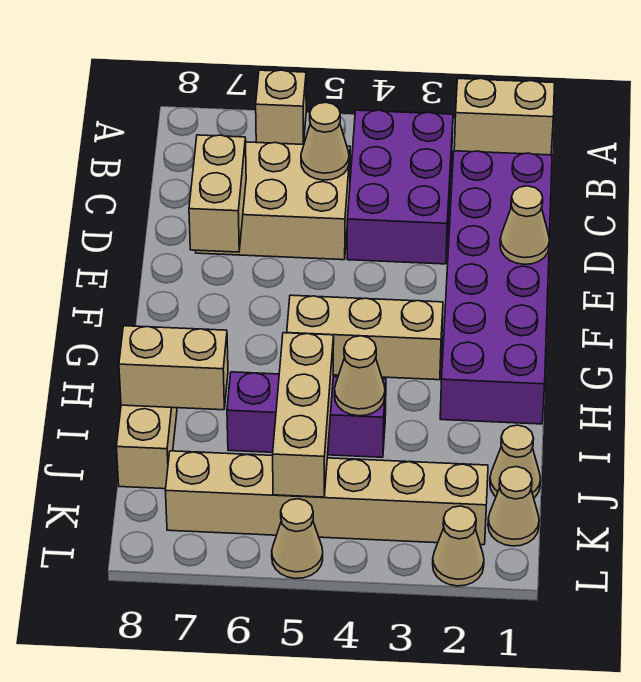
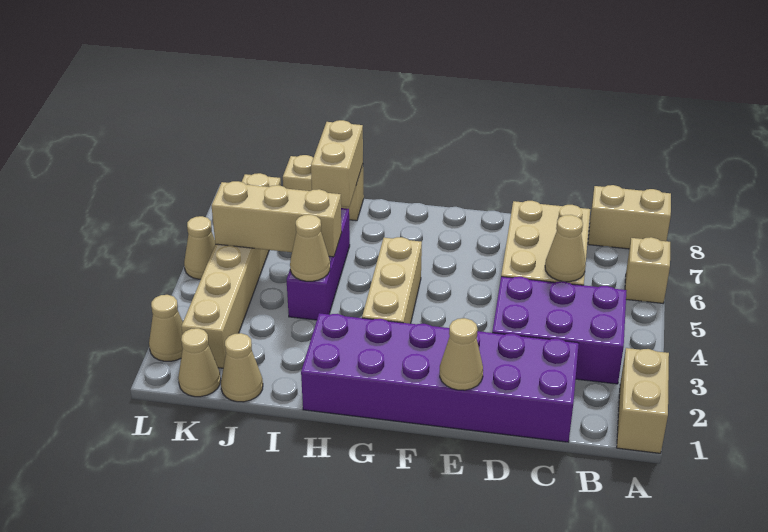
tan 1x2 brick [189,135,246,252] -> tan 1x2 brick moved to [588,185,671,249]

